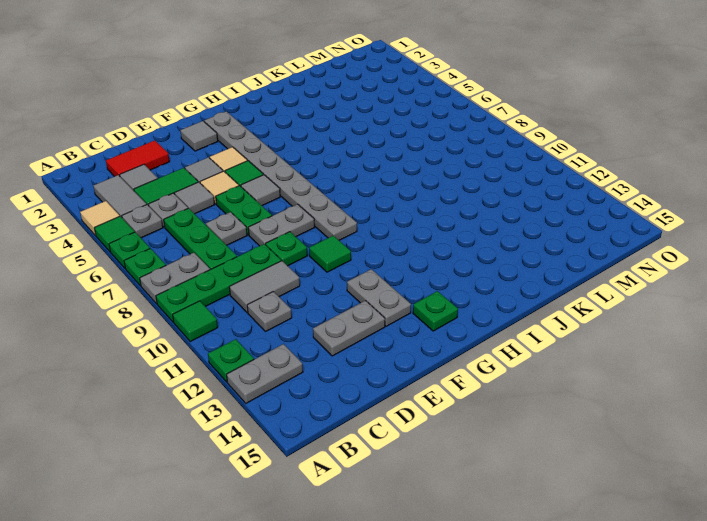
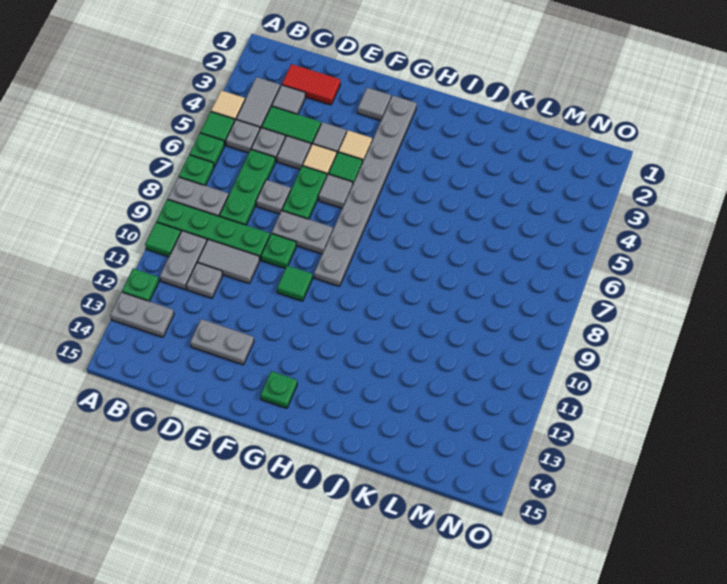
grey 1x2 plate [347,269,411,326] -> grey 1x2 plate moved to [160,231,207,289]

